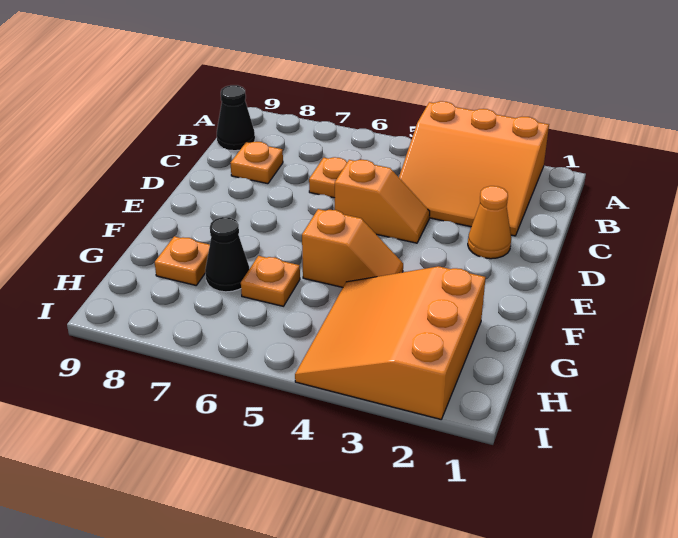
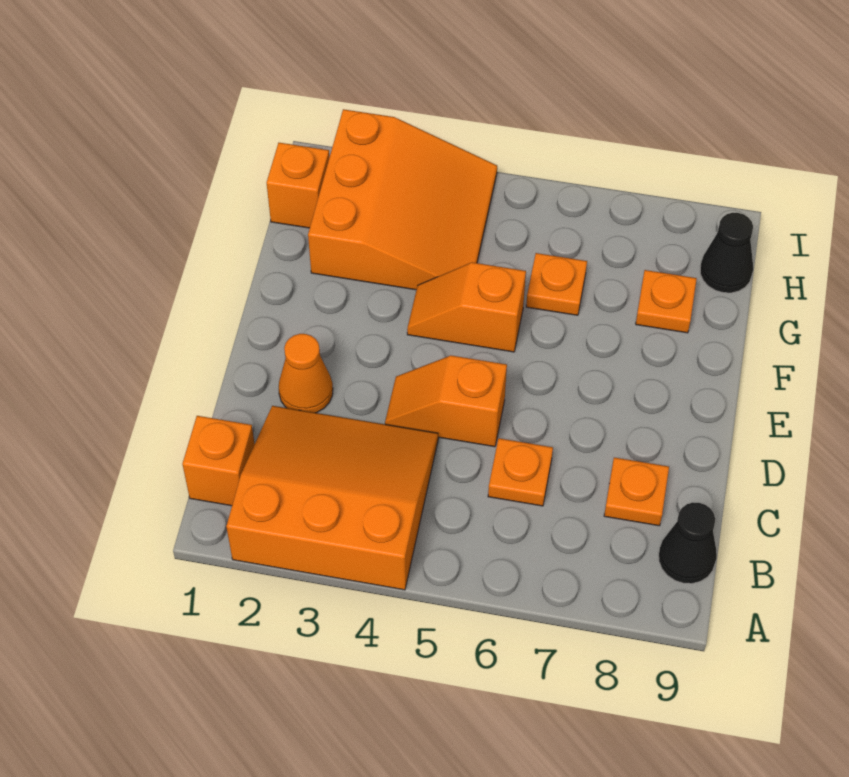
none -> orange 1x1 brick [182,416,255,506]
black 1x1 cone [205,217,249,292] -> black 1x1 cone moved to [700,213,753,293]
none -> orange 1x1 brick [267,143,329,228]

